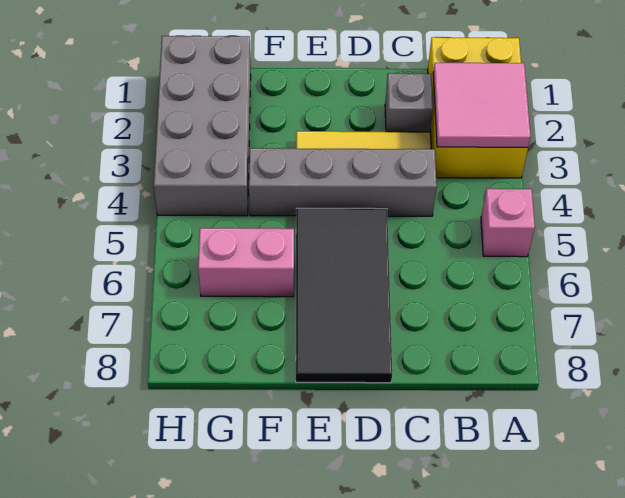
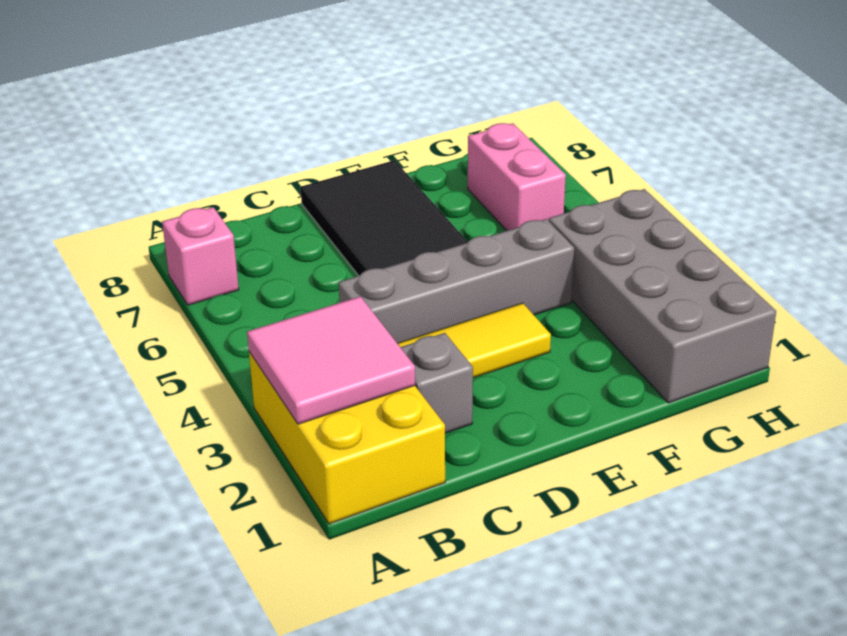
pink 1x1 brick [481,189,535,257] -> pink 1x1 brick moved to [162,207,239,305]
pink 1x2 brick [198,228,294,297] -> pink 1x2 brick turned to [468,123,566,231]

